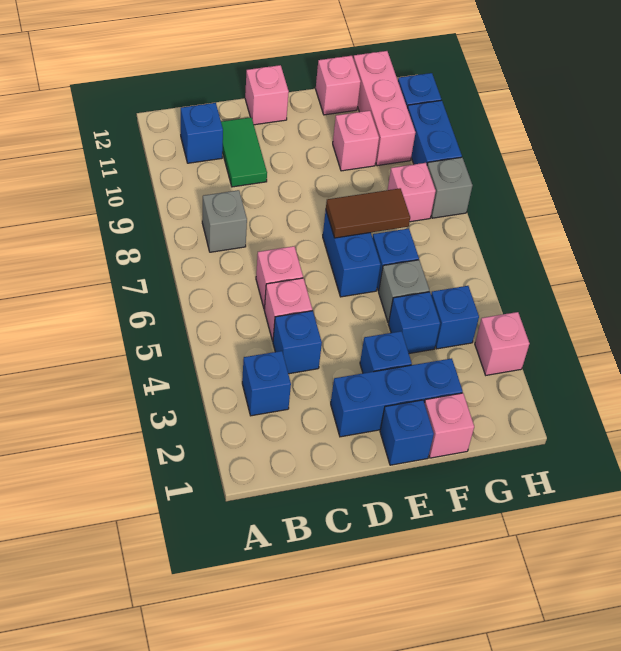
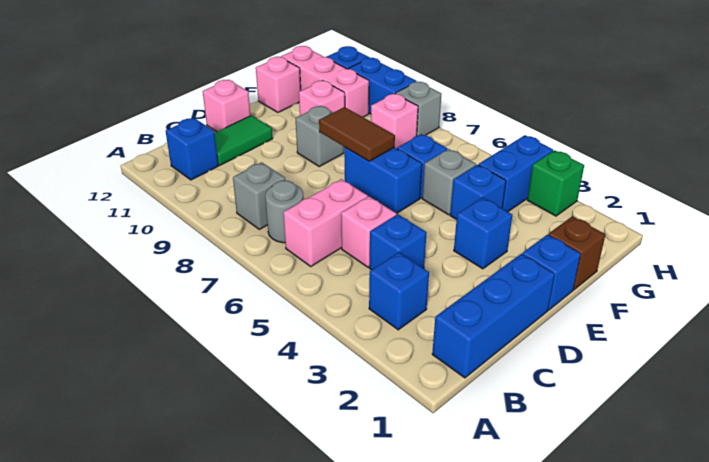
none -> grey 1x1 round brick [265,181,304,243]
pink 1x1 brick [256,246,303,309] -> pink 1x2 brick [283,179,368,266]
green 1x2 tile [221,117,267,187] -> green 1x2 tile turned to [215,115,273,165]
blue 1x3 brick [331,358,463,437] -> blue 1x3 brick moved to [432,254,555,378]
brown 1x2 tile [326,188,410,238] -> brown 1x2 tile turned to [319,107,395,161]
none -> grey 1x1 brick [296,106,344,167]
pink 1x1 brick [424,393,474,458] -> brown 1x1 brick [548,216,605,290]
blue 1x1 brick [431,286,479,349] -> blue 1x2 brick [479,135,553,212]
pink 1x1 brick [475,312,530,375] -> green 1x1 brick [527,150,584,216]

